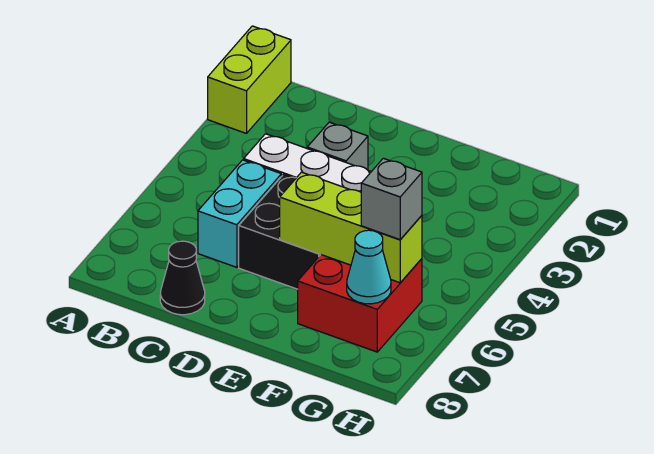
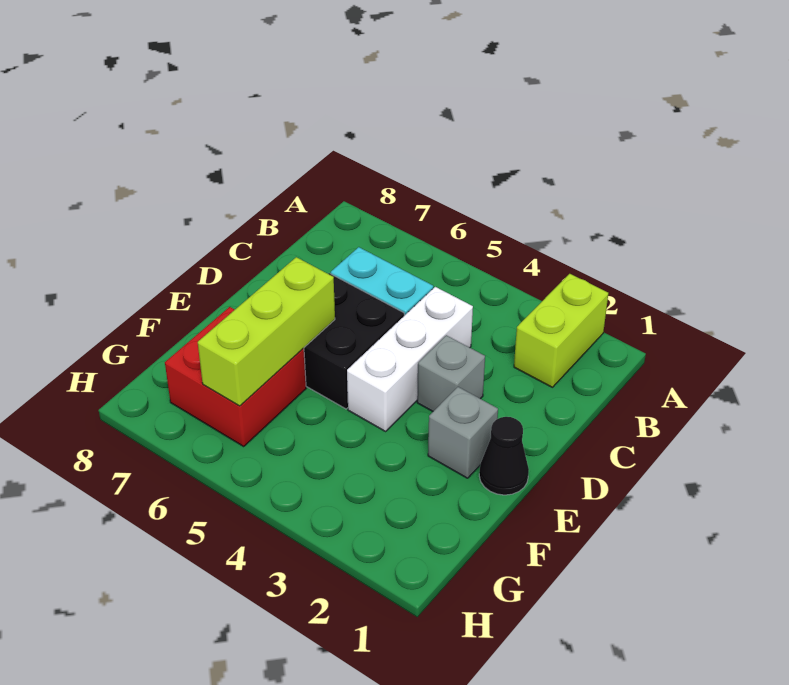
lime 1x2 brick [208,26,291,133] -> lime 1x2 brick turned to [514,274,608,387]
black 1x1 cone [160,241,205,315] -> black 1x1 cone moved to [479,417,529,495]
grey 1x1 brick [361,158,422,240] -> grey 1x1 brick moved to [428,387,498,478]
cyan 1x1 cone [347,230,391,304] -> none

